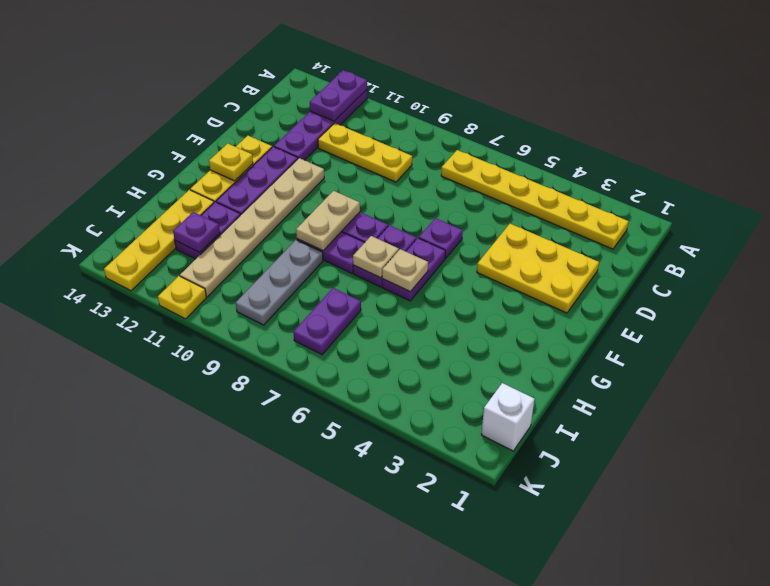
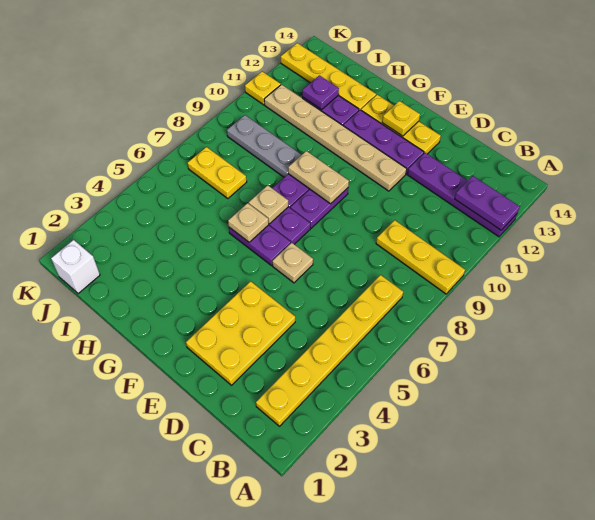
yellow 1x3 plate [318,123,412,182] -> yellow 1x3 plate turned to [376,220,465,294]
purple 1x1 plate [419,218,463,258] -> tan 1x1 plate [272,243,313,283]
purple 1x2 plate [293,288,361,354] -> yellow 1x2 plate [188,147,247,198]

